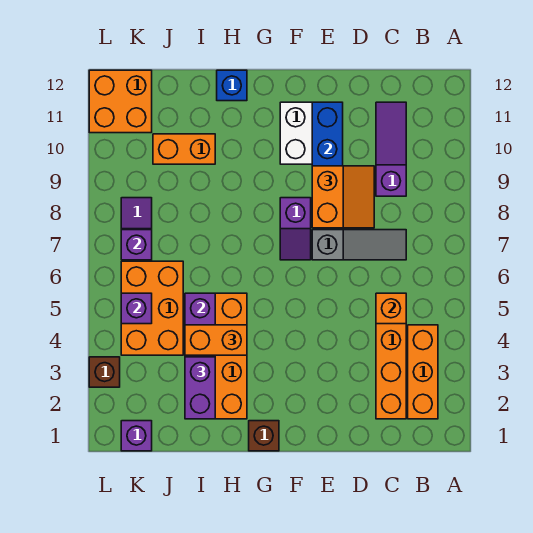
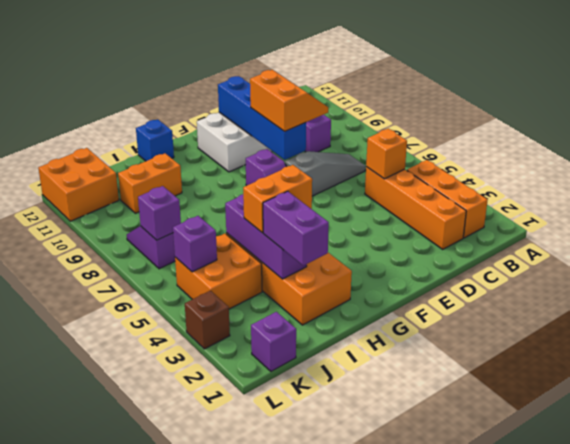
brown 1x1 brick [249,421,279,451] -> none
orange 2x3 brick [121,261,183,355] -> orange 2x2 brick [175,234,262,309]

